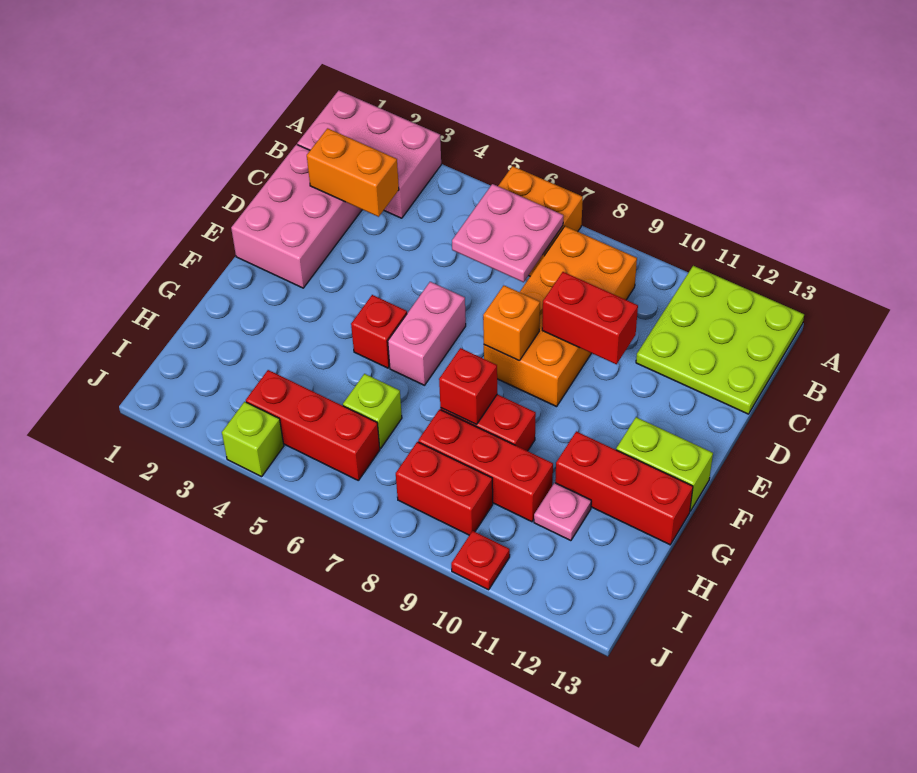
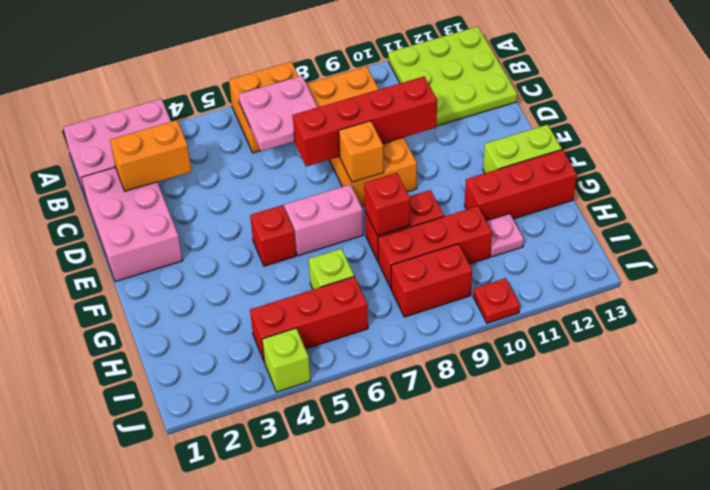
red 1x2 brick [542,272,638,364] -> red 1x4 brick [293,76,437,166]
pink 1x2 brick [388,282,466,385] -> pink 1x2 brick turned to [285,184,363,256]

